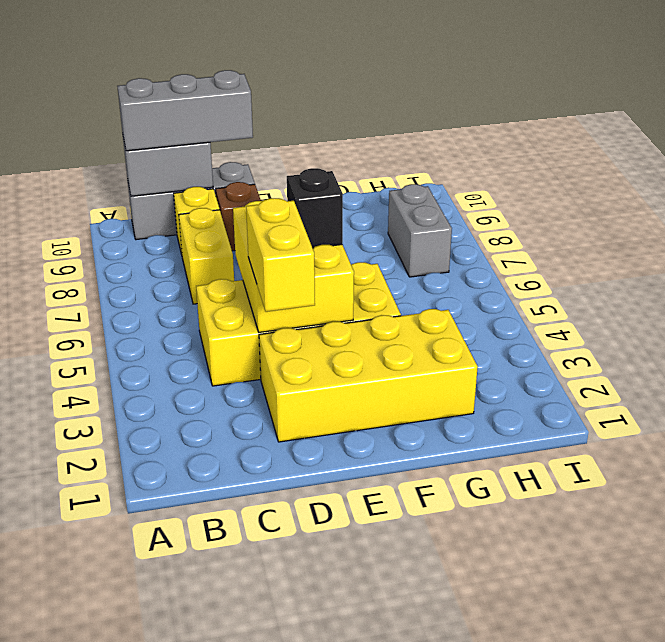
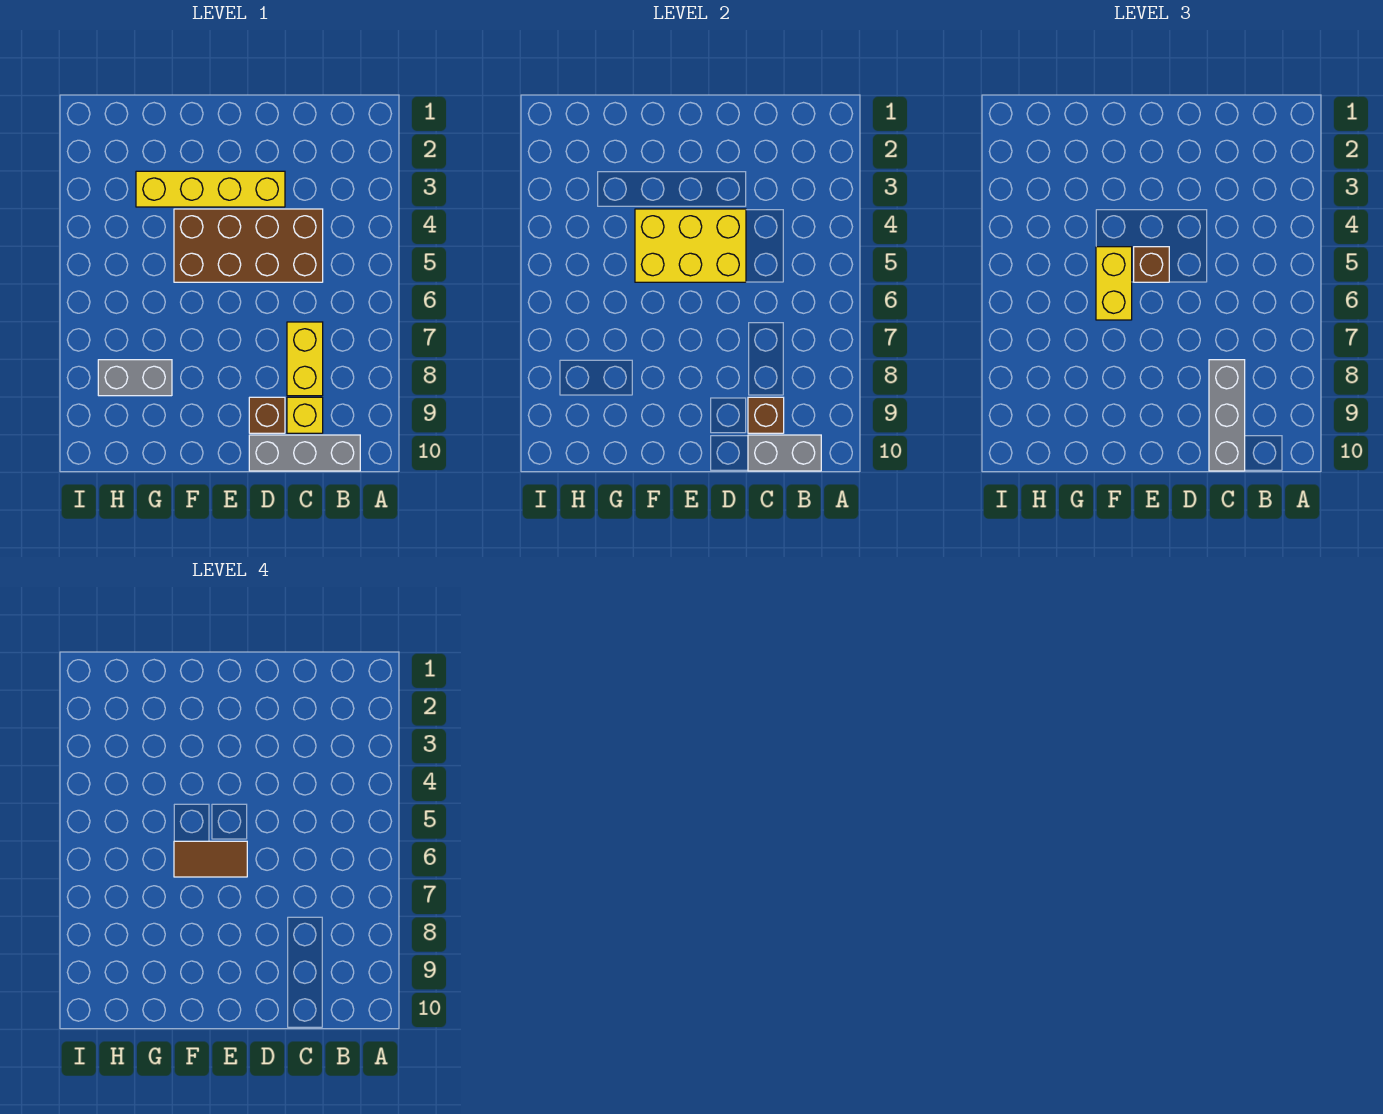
grey 1x3 brick [117,70,253,151] -> grey 1x3 brick turned to [1209,360,1245,471]
yellow 2x4 brick [196,262,401,386] -> brown 2x4 brick [174,209,323,282]
none -> brown 1x1 brick [748,397,784,433]
yellow 2x4 brick [259,309,478,442] -> yellow 1x4 brick [136,171,285,207]
yellow 1x2 brick [246,198,315,312] -> yellow 1x2 brick moved to [1096,247,1132,320]
yellow 2x3 brick [233,201,354,332] -> yellow 2x3 brick turned to [635,209,746,282]
black 1x1 brick [287,168,343,248] -> brown 1x1 brick [1134,247,1169,282]
none -> brown 1x2 tile [174,841,247,877]
grey 1x2 brick [388,184,452,277] -> grey 1x2 brick turned to [98,360,172,396]

